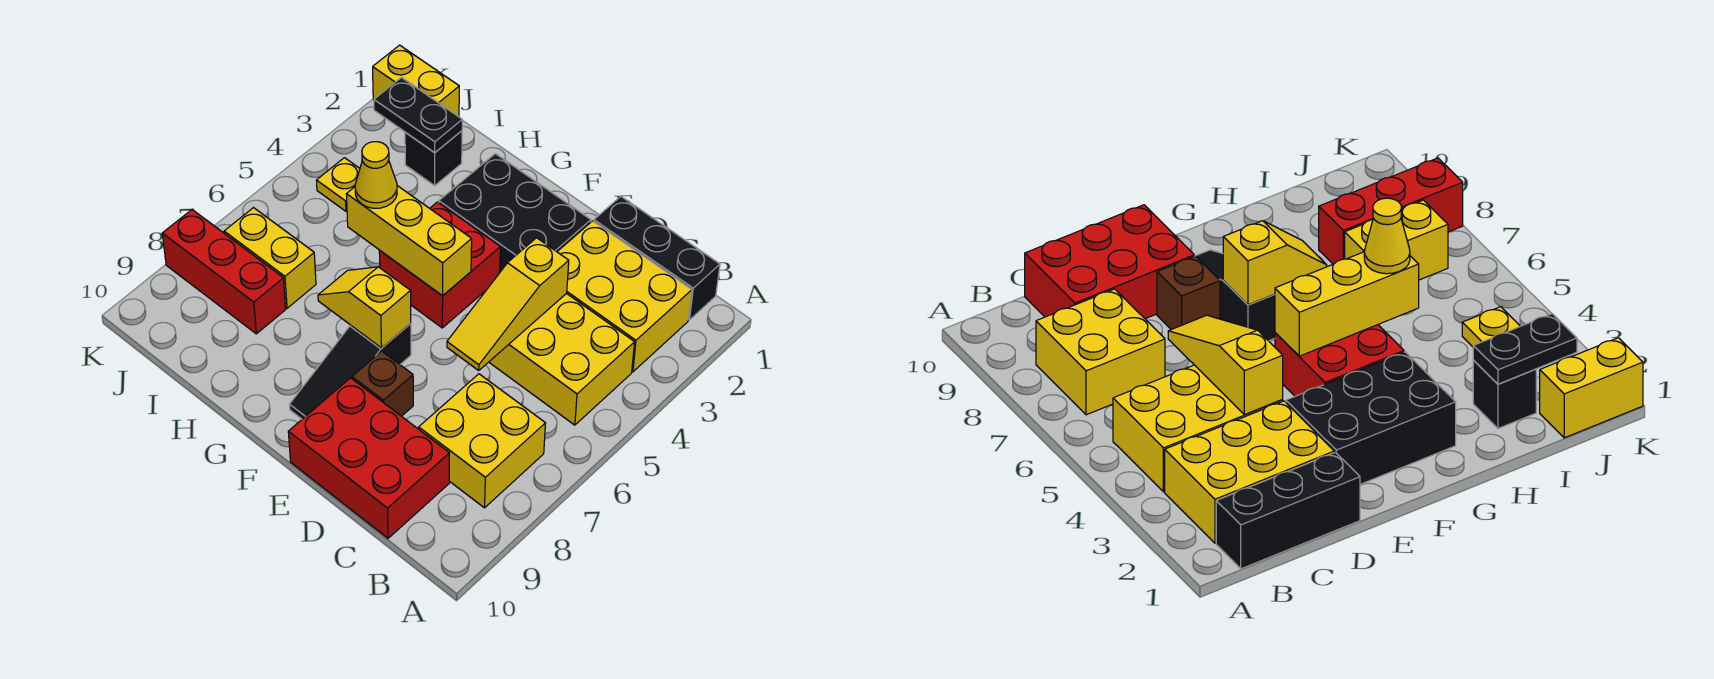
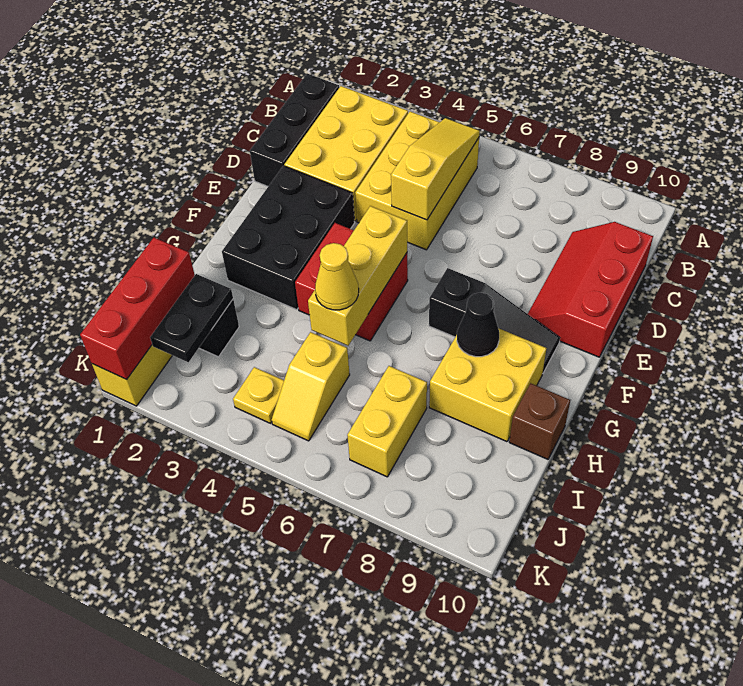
yellow 2x2 brick [419,374,545,508] -> yellow 2x2 brick moved to [429,328,547,442]
red 2x3 brick [288,378,449,538] -> red 2x3 slope [528,222,653,357]
yellow 1x3 slope [447,238,569,370] -> yellow 1x3 slope turned to [391,118,480,220]
brown 1x1 brick [352,351,413,416] -> brown 1x1 brick moved to [509,383,570,459]
yellow 1x2 slope [318,267,411,348] -> yellow 1x2 slope moved to [272,332,350,441]
none -> black 1x1 cone [457,293,499,357]
red 1x3 brick [162,210,286,334] -> red 1x3 brick moved to [80,238,195,379]

